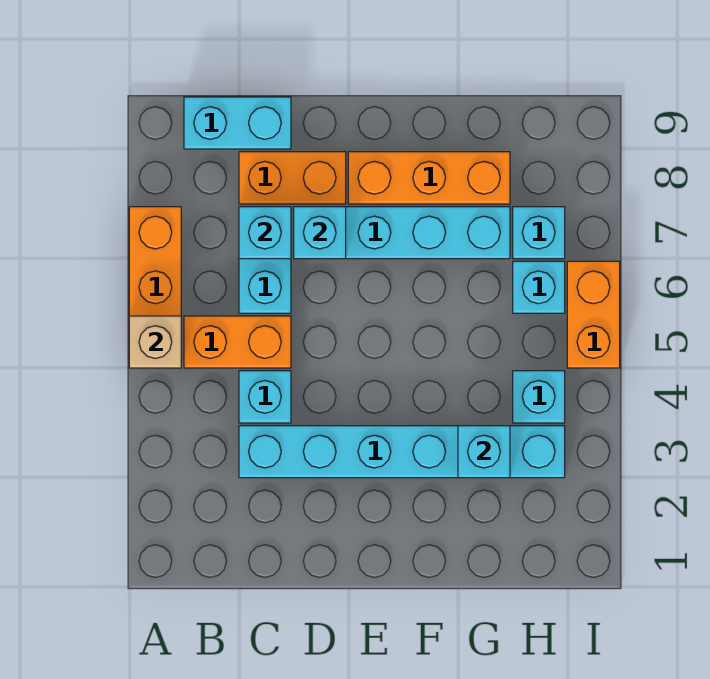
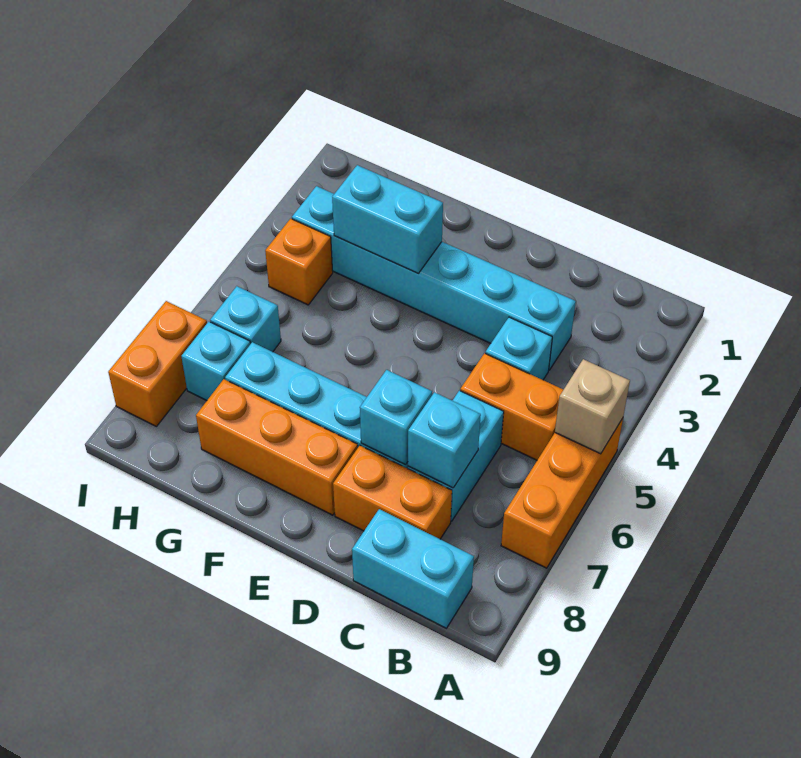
cyan 1x1 brick [458,426,510,478] -> cyan 1x2 brick [332,165,443,273]
cyan 1x1 brick [513,371,565,423] -> orange 1x1 brick [265,219,333,305]
orange 1x2 brick [567,261,620,368] -> orange 1x2 brick moved to [108,301,207,426]

